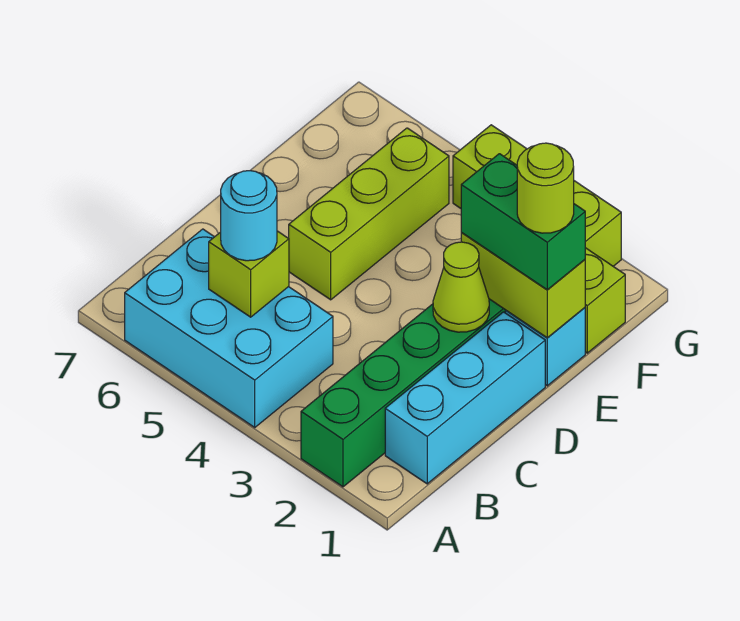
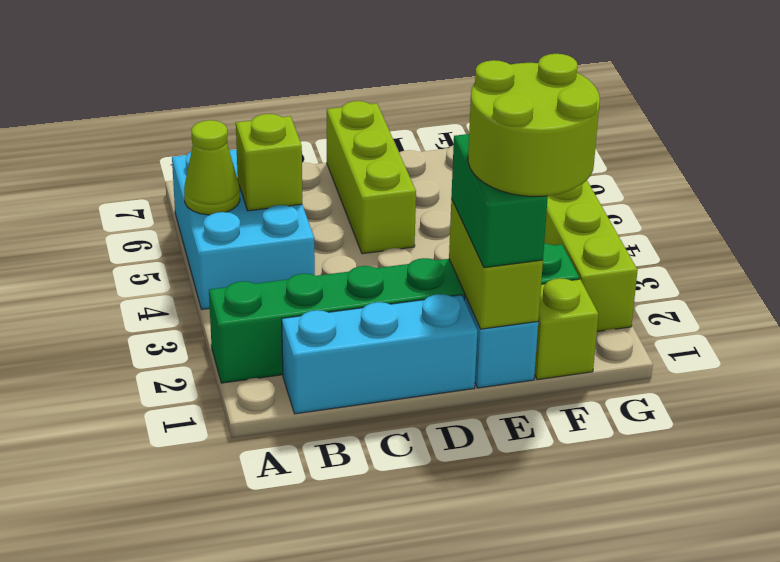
cyan 1x1 round brick [221,171,277,261] -> none
lime 1x1 cone [433,242,489,332] -> lime 1x1 cone moved to [184,120,240,215]
lime 1x3 brick [289,128,449,300] -> lime 1x3 brick turned to [327,101,416,254]
lime 1x1 round brick [517,143,574,233] -> lime 2x2 round brick [468,54,600,196]

